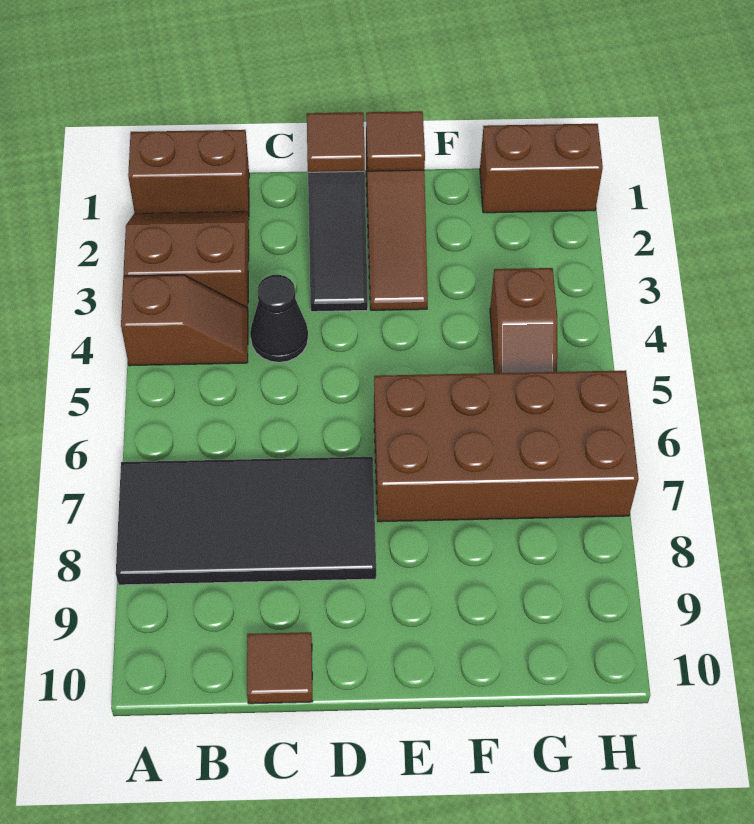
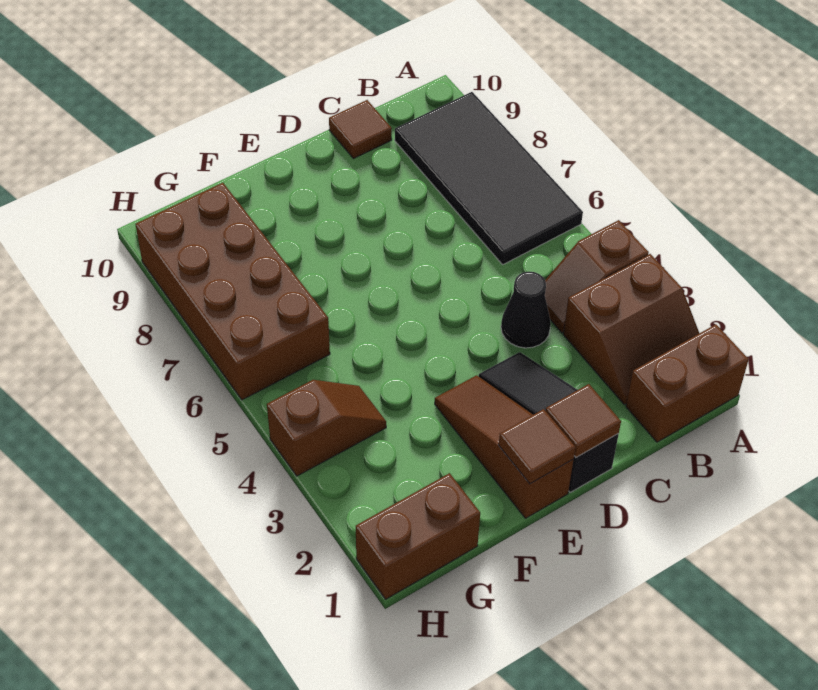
black 2x4 tile [116,457,376,585] -> black 2x4 tile turned to [395,92,583,264]
brown 2x4 brick [374,370,639,522] -> brown 2x4 brick turned to [135,183,330,400]
brown 1x2 slope [490,268,557,373] -> brown 1x2 slope turned to [267,380,386,476]

